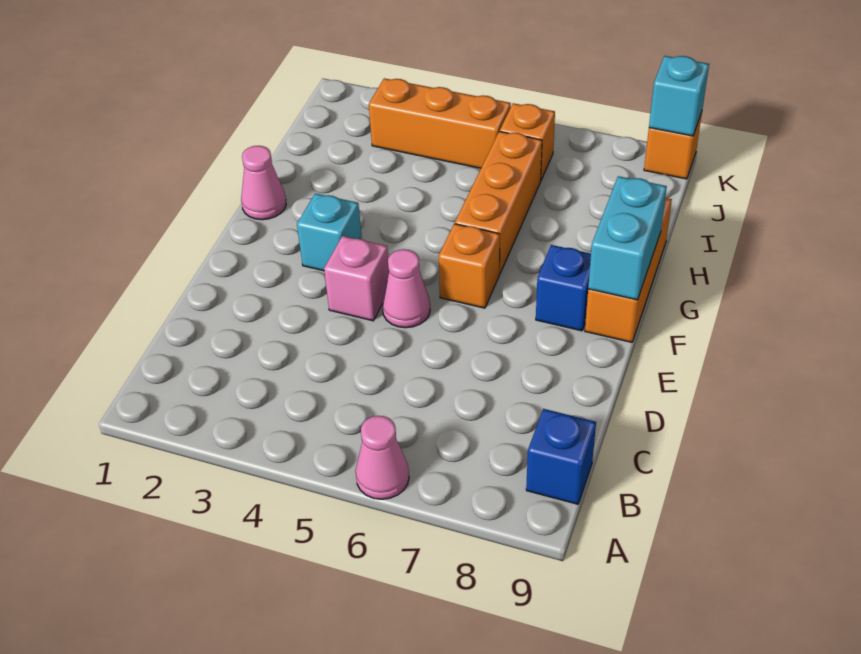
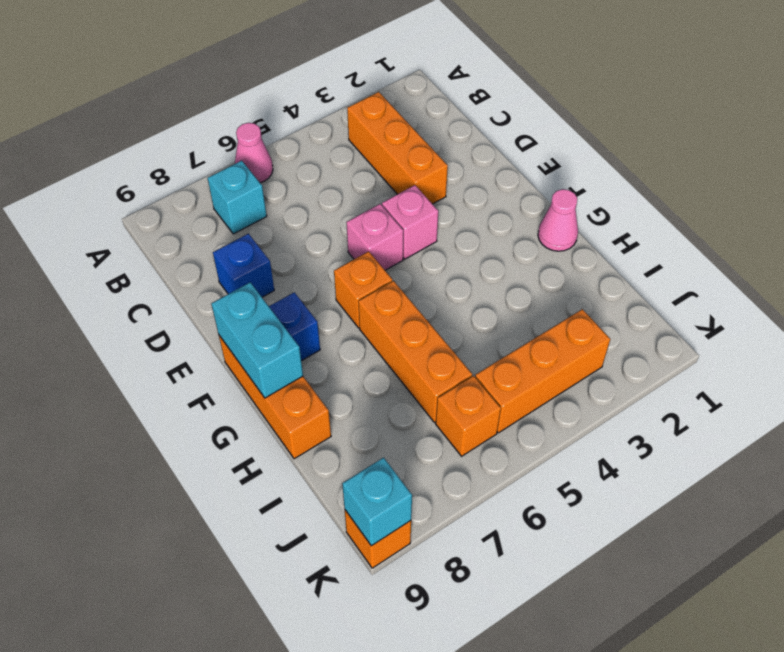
none -> orange 1x3 brick [347,92,448,204]
blue 1x1 brick [526,409,596,504] -> blue 1x1 brick moved to [213,234,274,297]
pink 1x1 cone [382,249,430,328] -> pink 1x1 brick [346,204,403,270]
cyan 1x1 brick [297,193,362,271] -> cyan 1x1 brick moved to [208,161,267,234]

